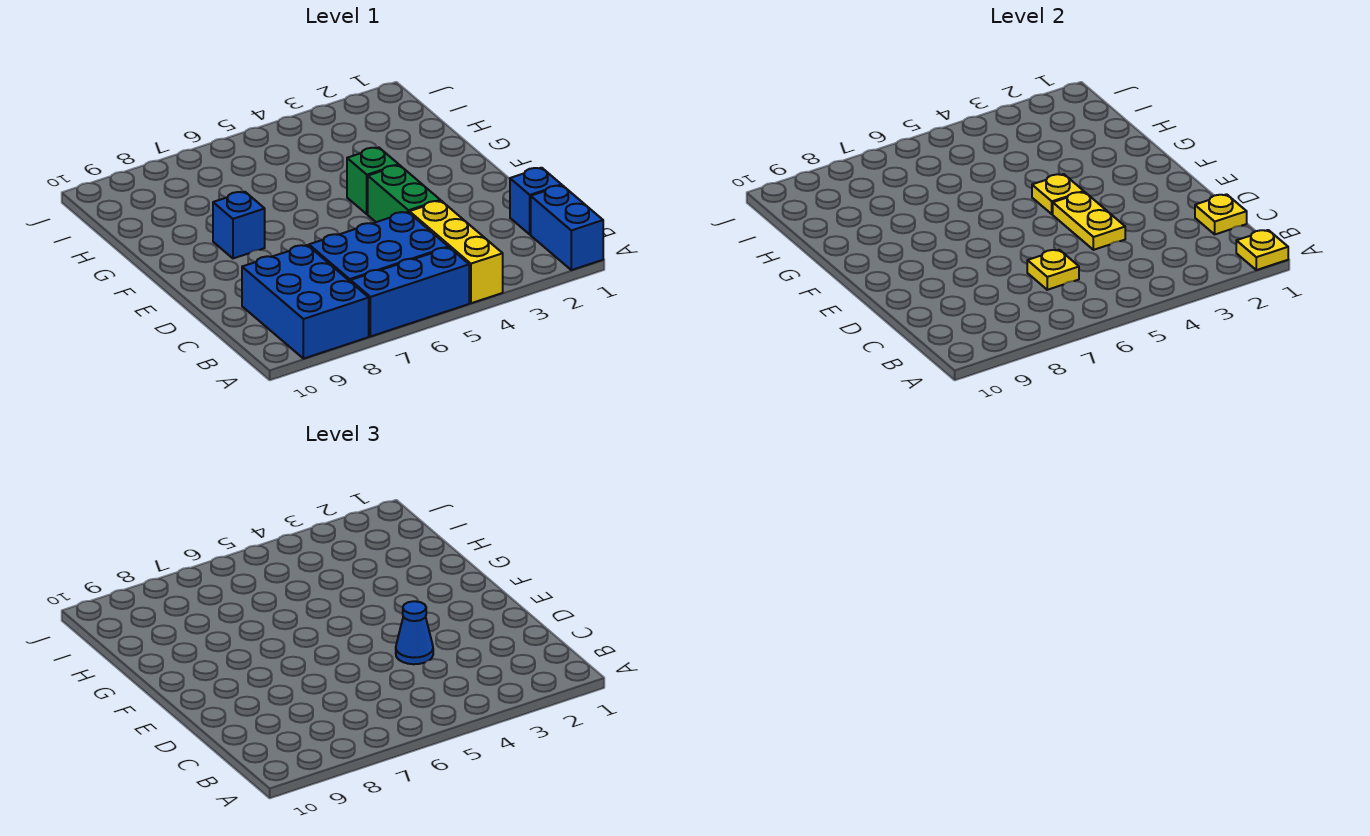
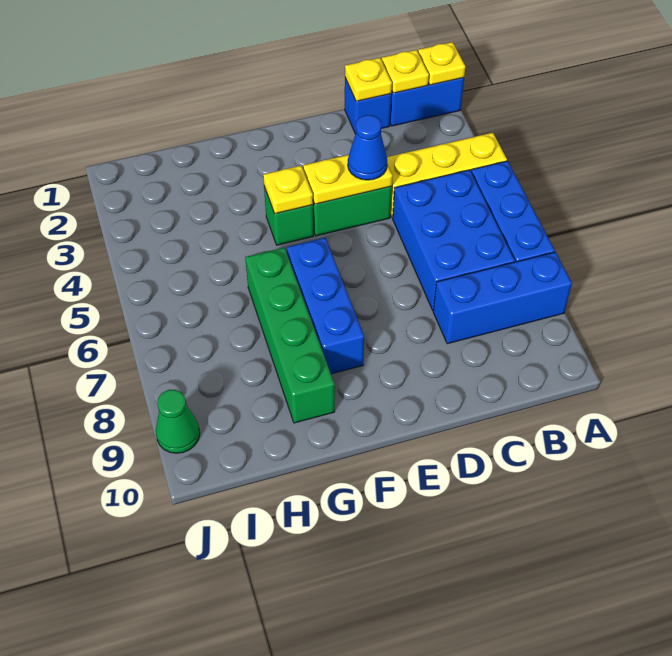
blue 2x3 brick [242,245,369,359] -> blue 1x3 brick [433,252,572,344]
yellow 1x1 plate [1027,250,1079,290] -> yellow 1x1 plate moved to [382,50,429,93]
blue 1x1 brick [213,192,265,258] -> blue 1x3 brick [287,238,364,374]
none -> green 1x4 brick [245,248,335,423]
none -> green 1x1 cone [156,390,200,453]

